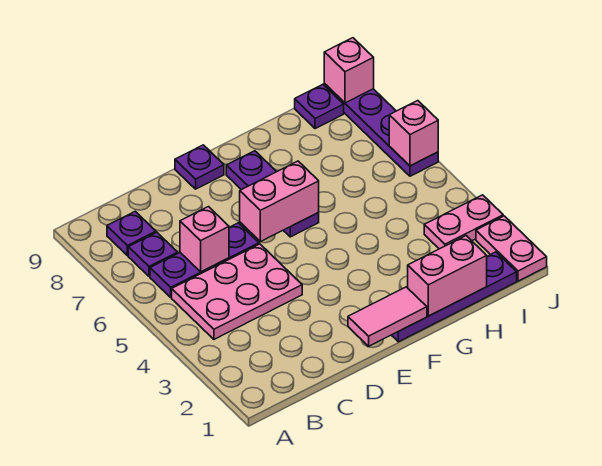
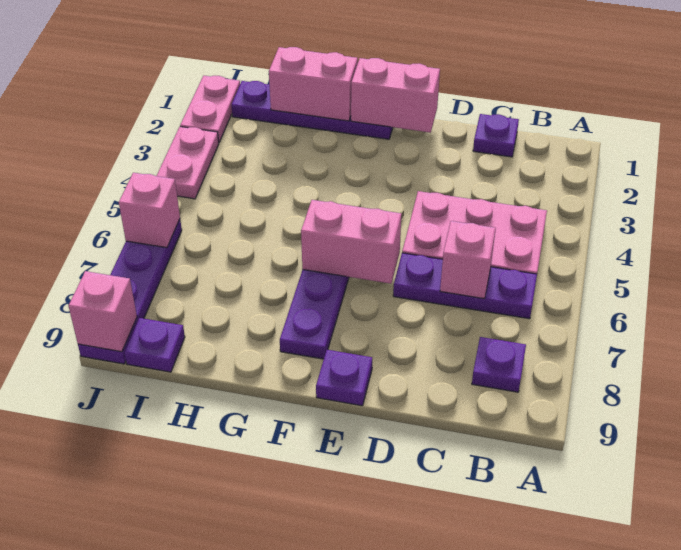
purple 1x1 plate [128,232,178,277] -> purple 1x1 plate moved to [473,114,519,157]
pink 1x2 tile [348,287,427,346] -> pink 1x2 brick [351,58,440,133]
pink 1x2 plate [424,195,503,249] -> pink 1x2 plate turned to [157,127,219,199]

